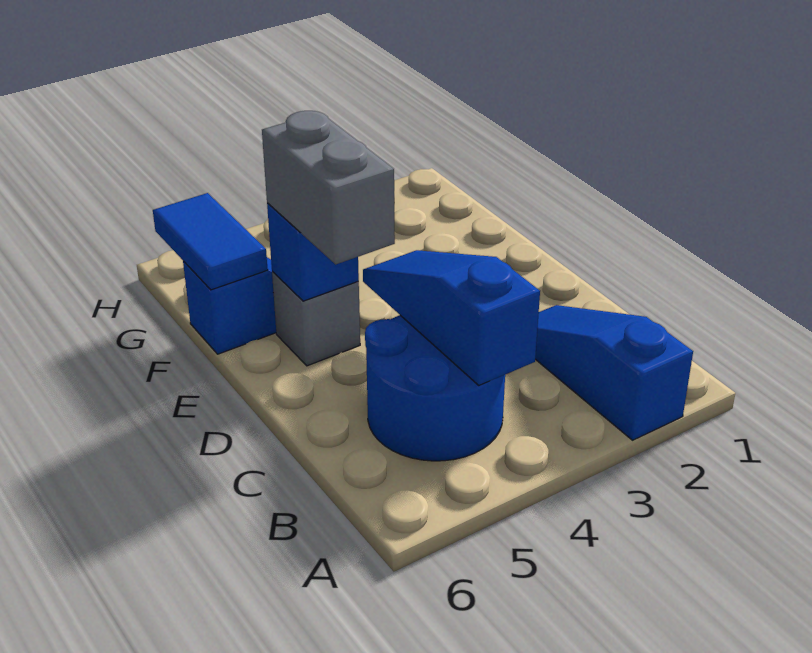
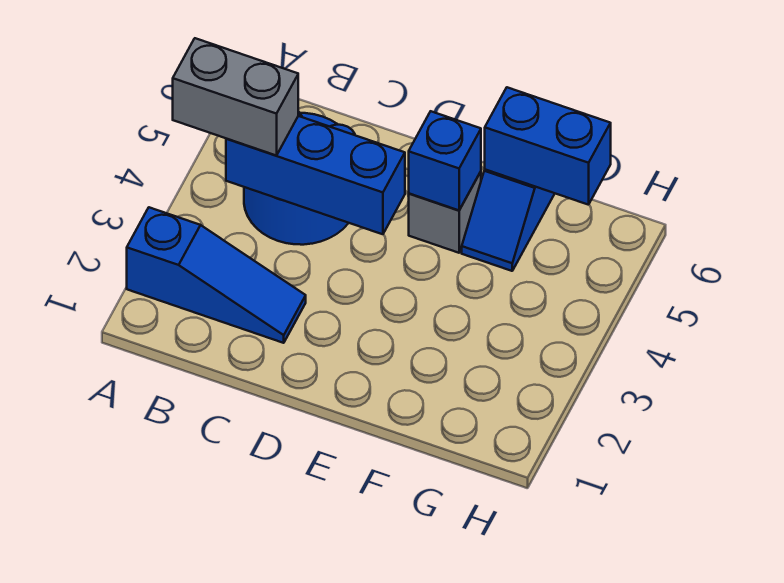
blue 1x3 slope [363,250,540,385] -> blue 1x3 brick [226,116,405,234]
grey 1x2 brick [262,111,395,264] -> grey 1x2 brick moved to [173,38,298,156]
blue 1x2 tile [153,193,268,290] -> blue 1x2 brick [485,87,611,205]

